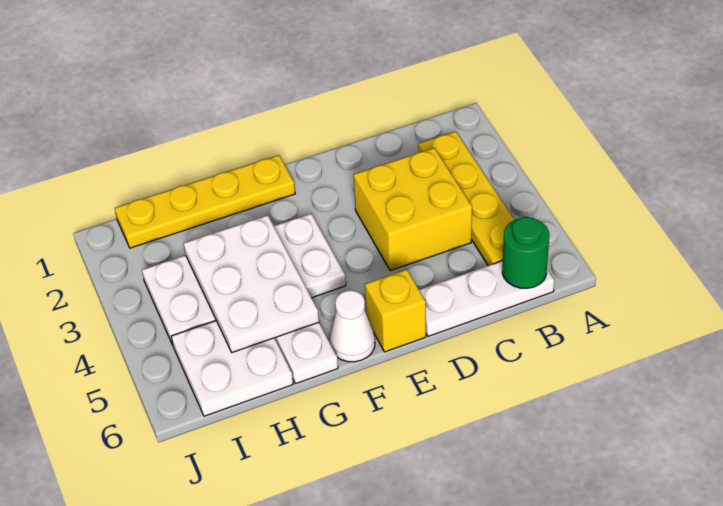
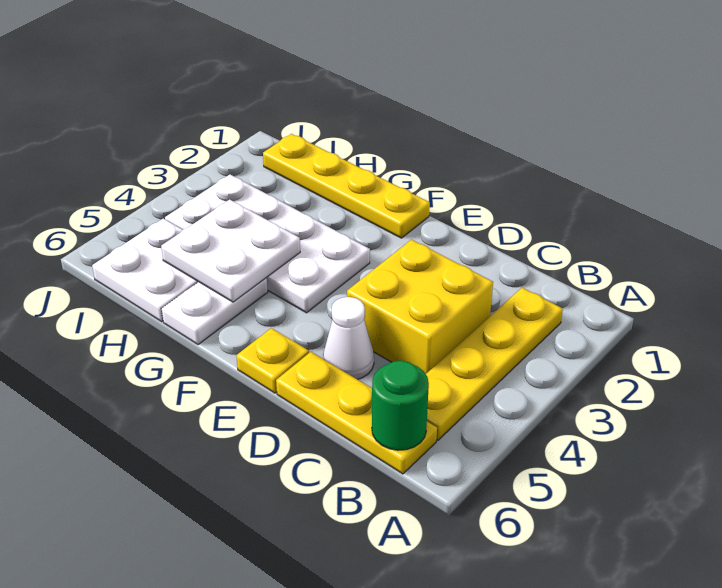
white 1x3 plate [419,261,554,336] -> yellow 1x3 plate [276,352,437,474]
yellow 1x1 brick [365,269,426,352] -> yellow 1x1 plate [236,328,309,393]
white 1x1 cone [330,290,375,362] -> white 1x1 cone moved to [323,297,374,379]
white 2x3 plate [184,215,319,352] -> white 2x2 plate [161,199,300,302]

